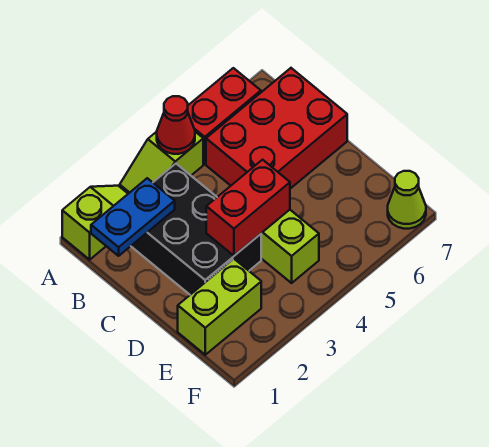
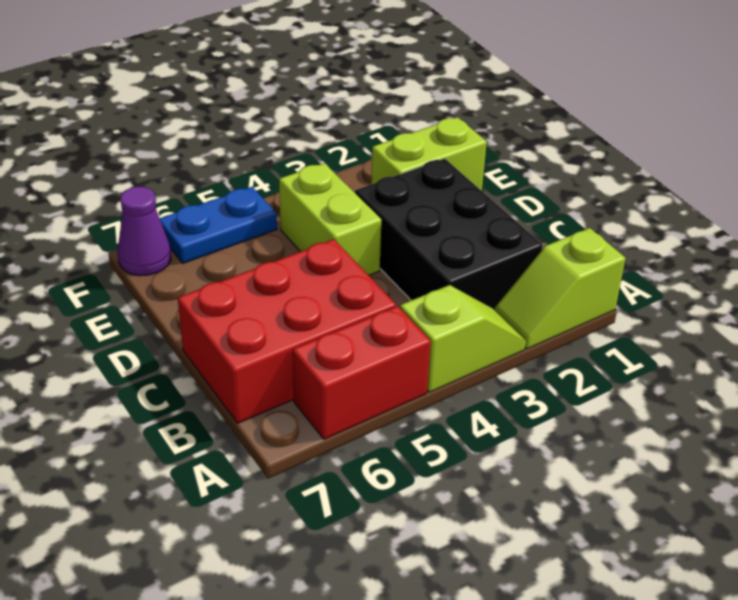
red 1x1 cone [157,96,195,154] -> none
blue 1x2 plate [91,178,175,256] -> blue 1x2 plate moved to [160,187,277,263]
red 1x2 brick [206,160,290,256] -> none
lime 1x1 cone [388,171,426,229] -> purple 1x1 cone [117,187,171,276]

